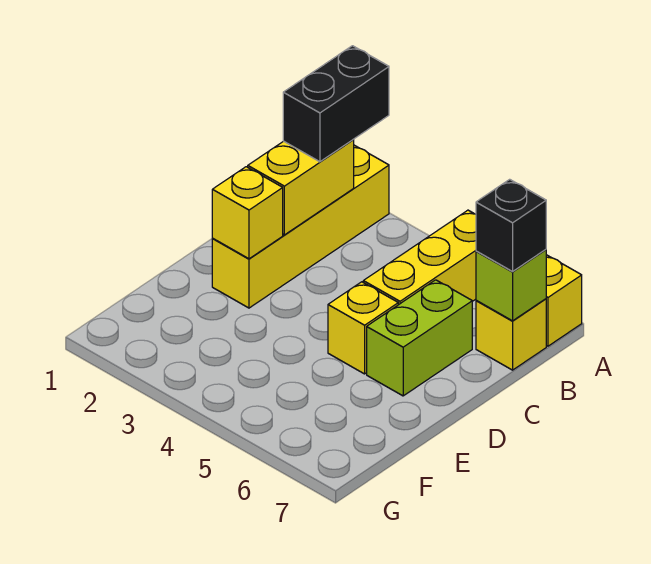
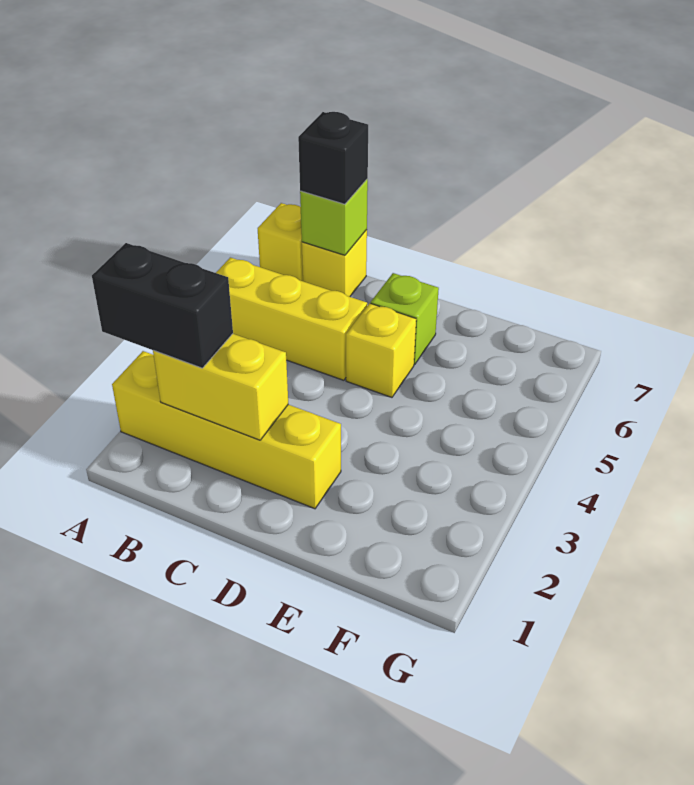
lime 1x2 brick [367,280,472,396] -> lime 1x1 brick [371,273,439,365]
yellow 1x1 brick [212,167,283,259] -> none

